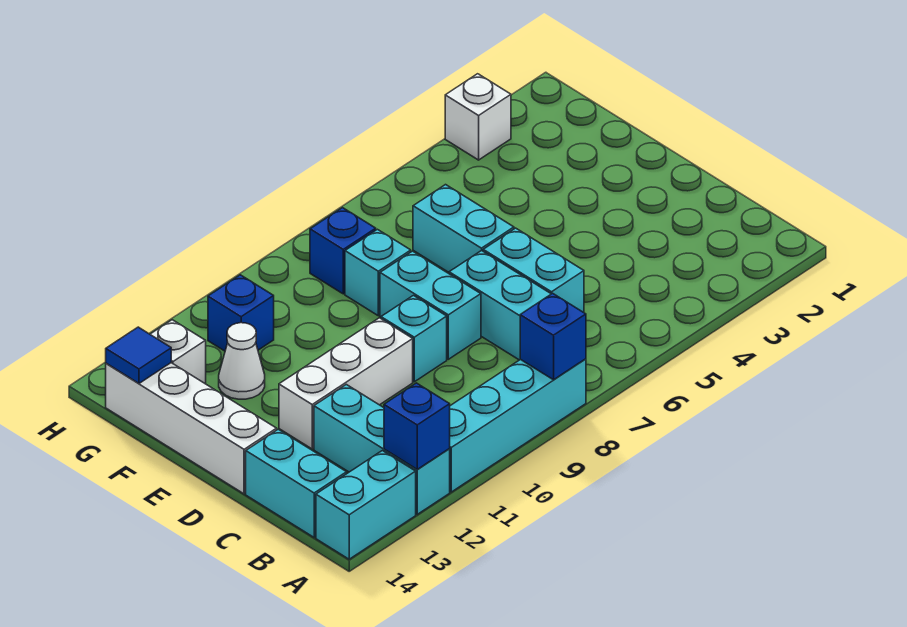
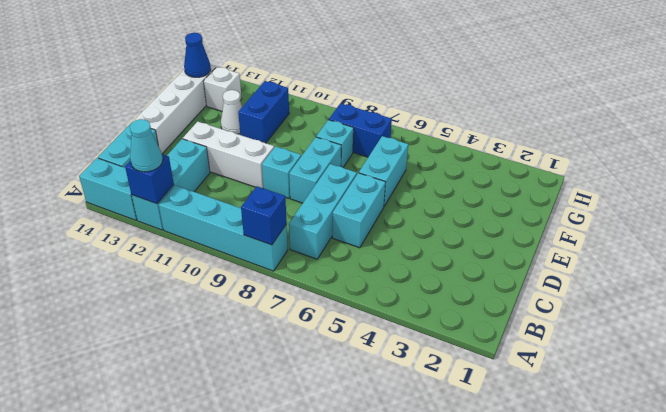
none -> cyan 1x1 cone [130,119,163,172]
blue 1x1 brick [310,208,376,294] -> blue 1x2 brick [329,103,392,157]
blue 1x1 brick [208,275,274,351] -> blue 1x2 brick [238,81,289,143]
blue 1x1 tile [106,327,171,383] -> blue 1x1 cone [184,33,211,77]
white 1x1 brick [445,74,511,160] -> none

